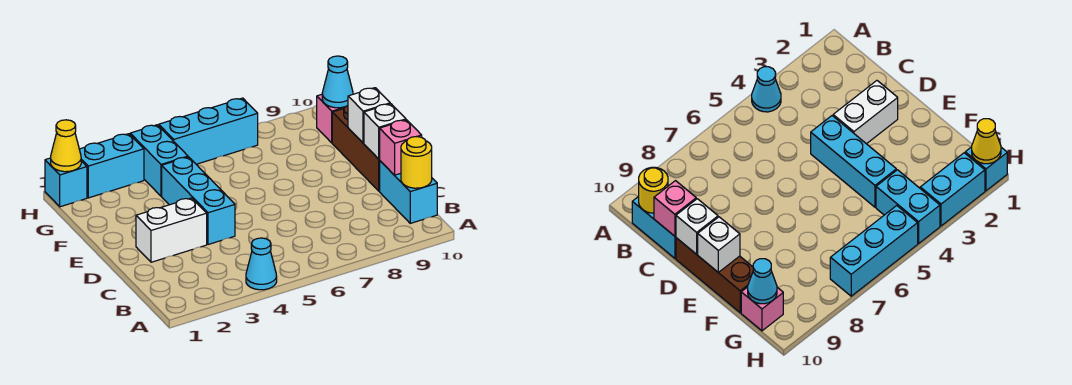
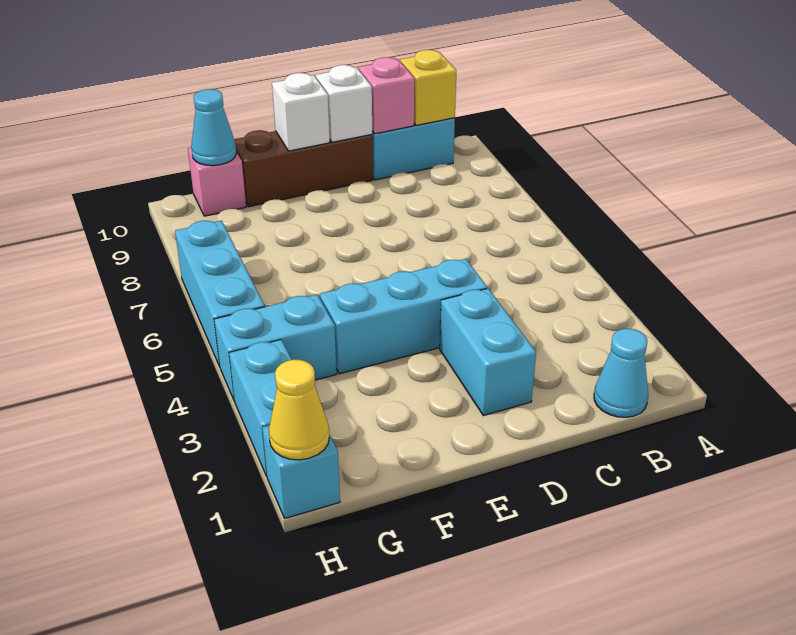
cyan 1x1 cone [246,238,277,290] -> cyan 1x1 cone moved to [594,329,649,417]
yellow 1x1 round brick [401,136,432,188] -> yellow 1x1 brick [400,50,456,125]
white 1x2 brick [136,198,207,262] -> cyan 1x2 brick [440,288,536,416]

